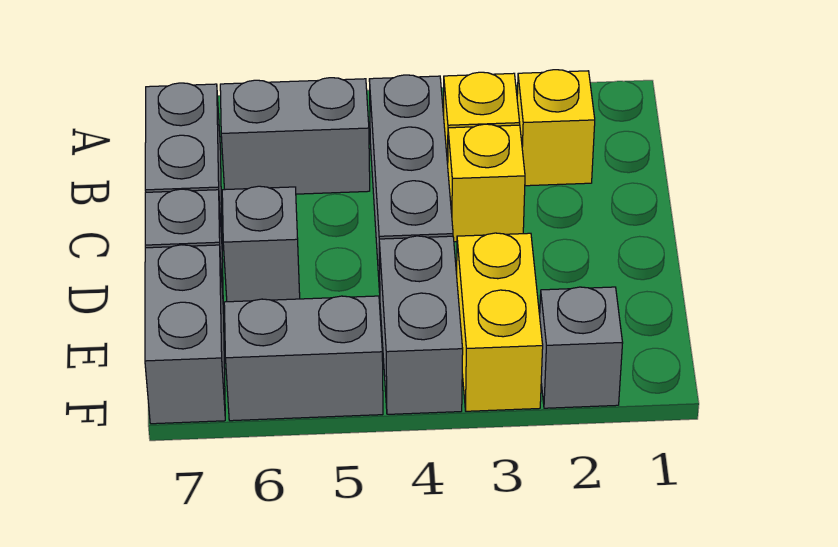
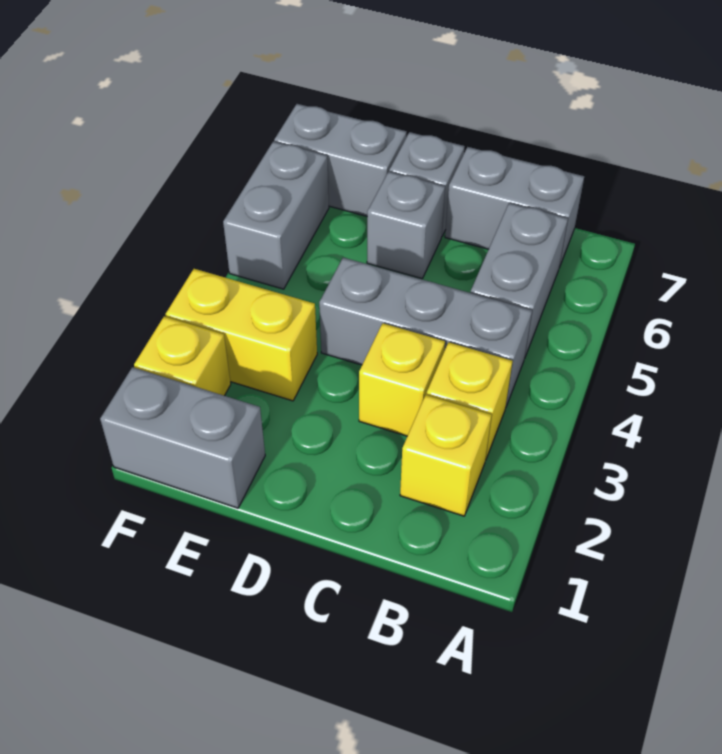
grey 1x2 brick [379,236,463,414] -> grey 1x2 brick moved to [100,367,265,508]
grey 1x1 brick [540,287,623,408] -> yellow 1x1 brick [134,316,231,396]

